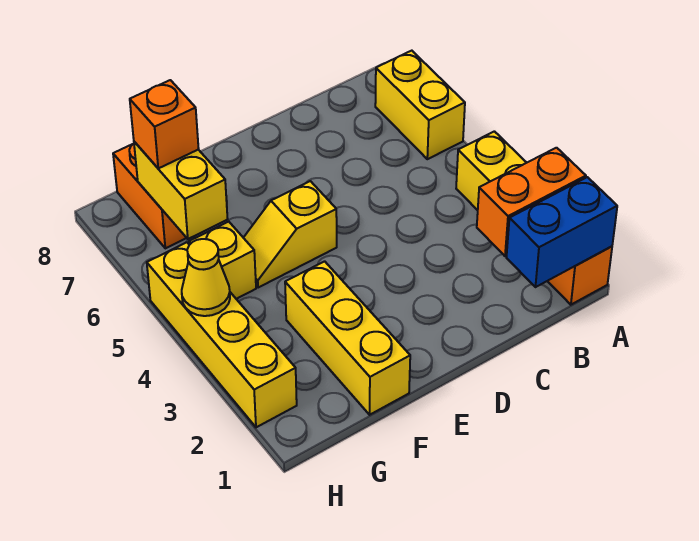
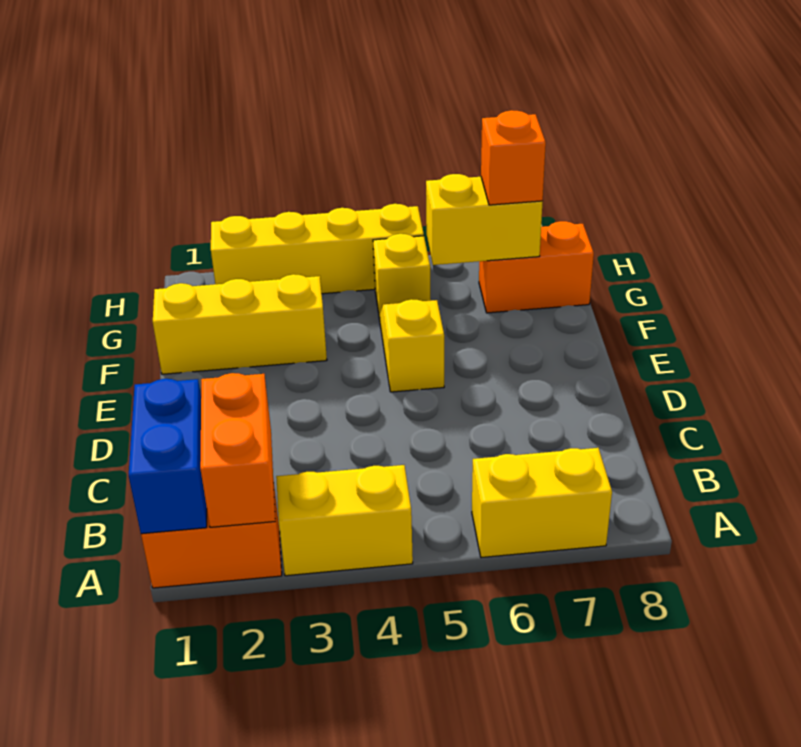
yellow 1x1 cone [182,239,230,316] -> none

